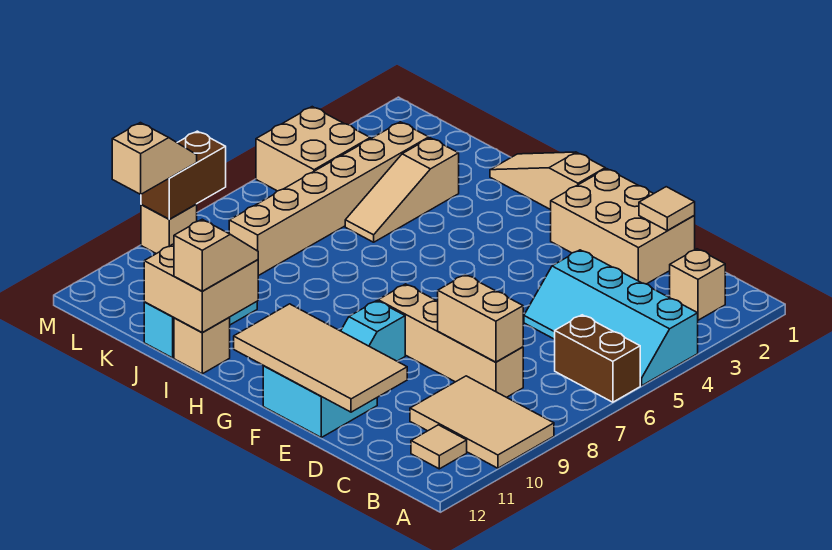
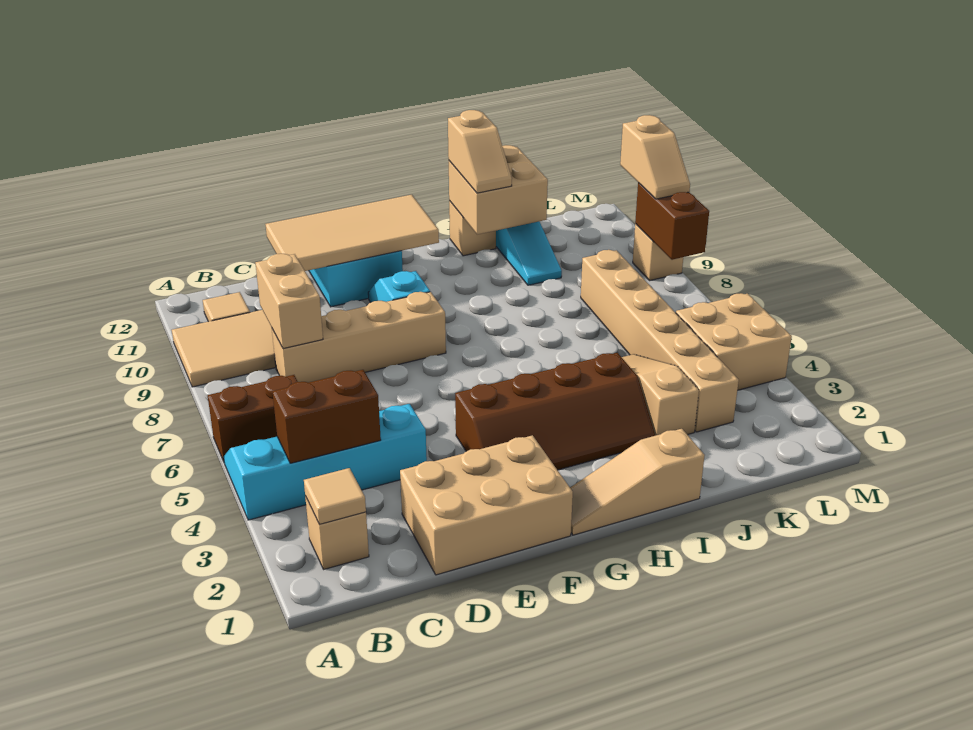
none -> brown 1x2 brick [272,370,381,463]
tan 1x2 brick [438,275,523,362] -> tan 1x2 brick turned to [255,254,323,349]
tan 1x1 tile [639,187,695,230] -> tan 1x1 tile moved to [304,468,366,524]
none -> brown 2x4 slope [455,353,655,470]
tan 1x3 slope [490,152,605,210] -> tan 1x3 slope turned to [570,429,705,535]

